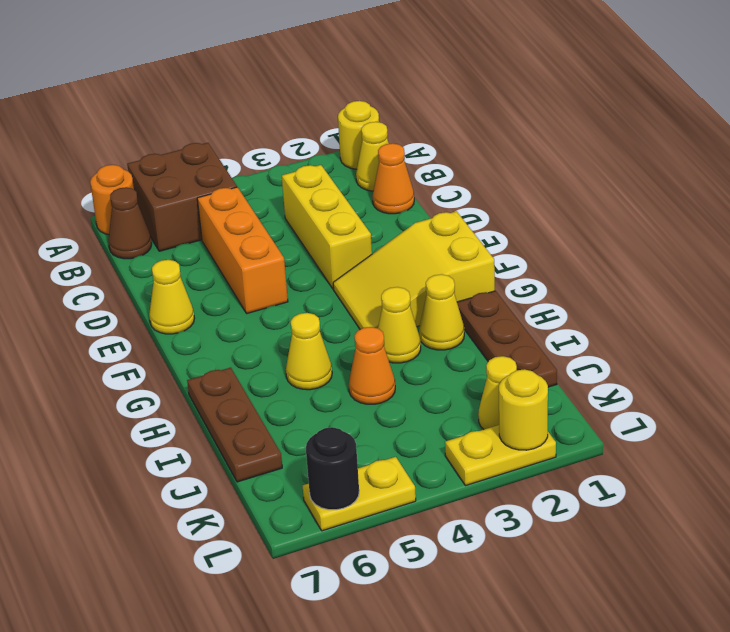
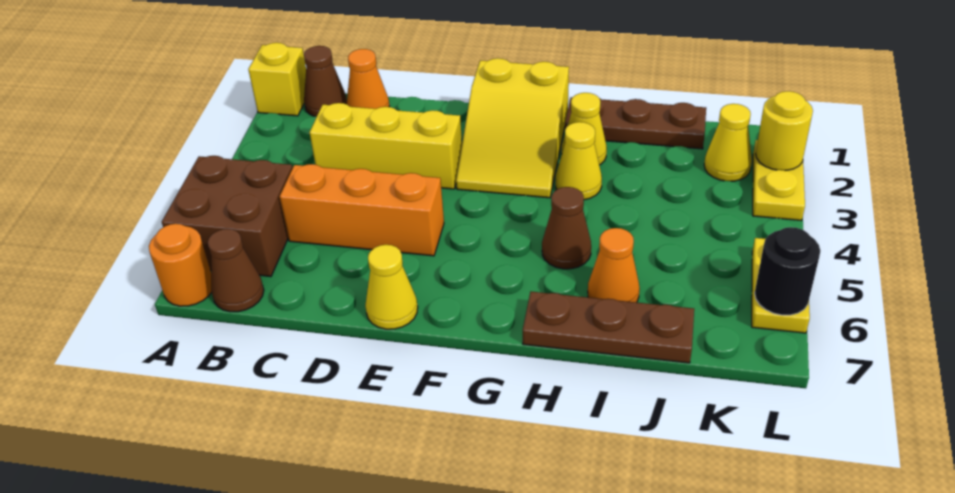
yellow 1x1 round brick [338,101,379,169] -> yellow 1x1 brick [248,43,306,116]
yellow 1x1 cone [356,122,389,191] -> brown 1x1 cone [304,46,347,117]
yellow 1x1 cone [286,313,332,390] -> brown 1x1 cone [542,187,591,269]
orange 1x1 cone [349,327,395,404] -> orange 1x1 cone moved to [588,228,640,302]

